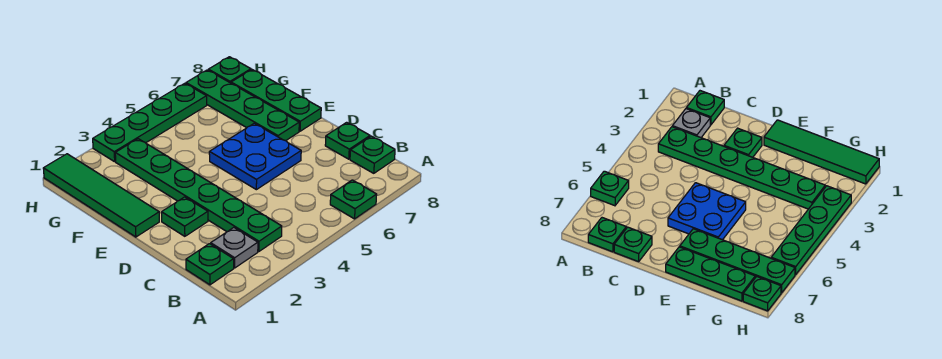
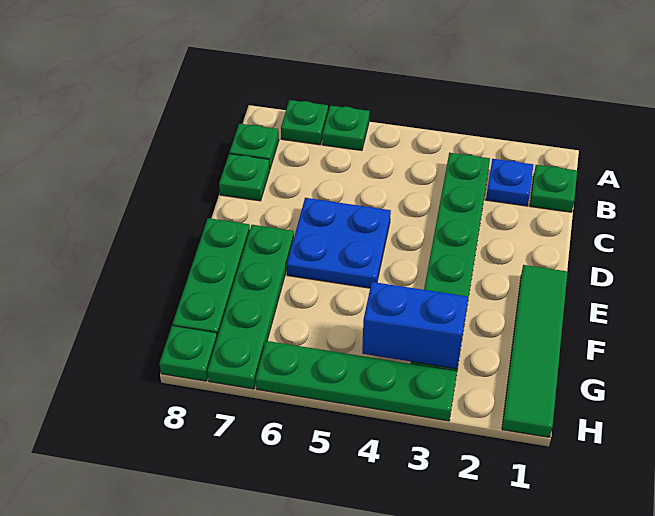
grey 1x1 plate [211,228,258,268] -> blue 1x1 plate [486,159,533,206]
green 1x1 plate [162,197,208,236] -> green 1x1 plate moved to [281,100,328,145]
none -> blue 1x2 brick [362,282,468,369]

